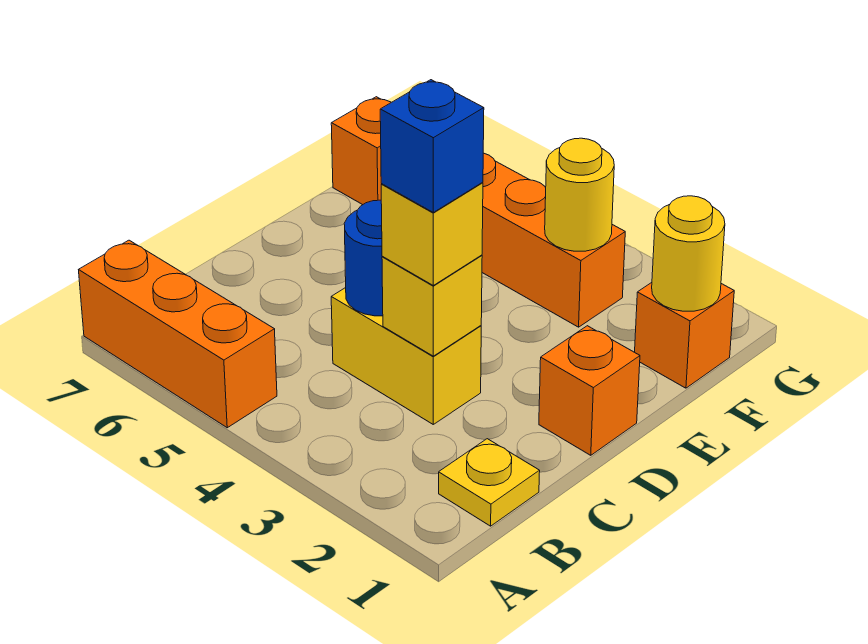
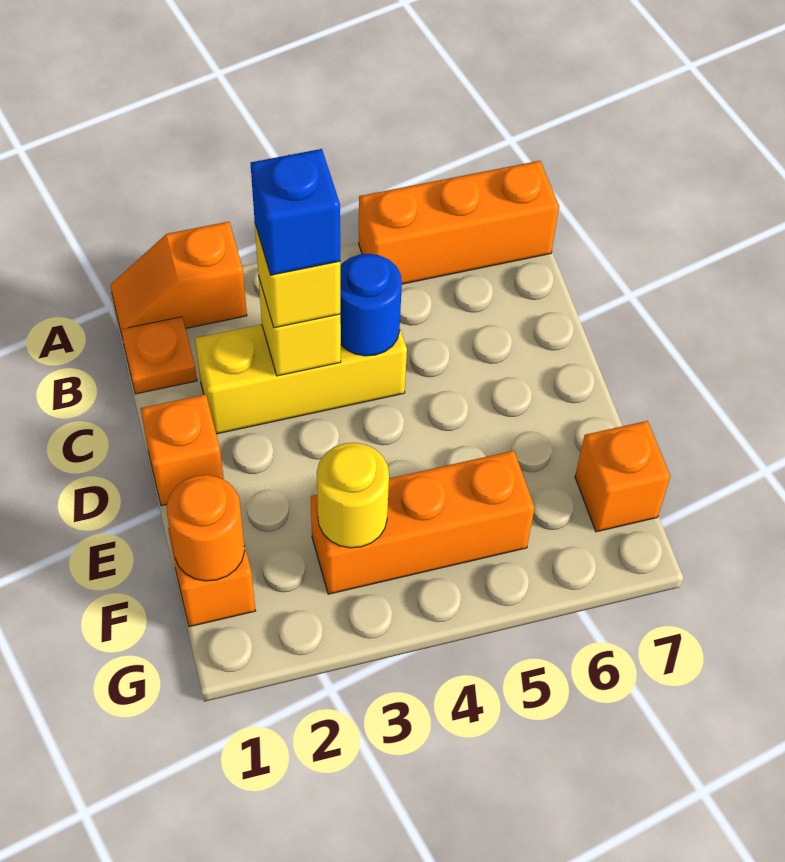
none -> orange 1x2 slope [110,222,247,334]
yellow 1x1 plate [439,439,540,526] -> orange 1x1 plate [121,317,197,394]
yellow 1x2 brick [331,288,481,424] -> yellow 1x3 brick [195,324,407,434]
yellow 1x1 round brick [652,196,725,311] -> orange 1x1 round brick [167,475,245,581]

